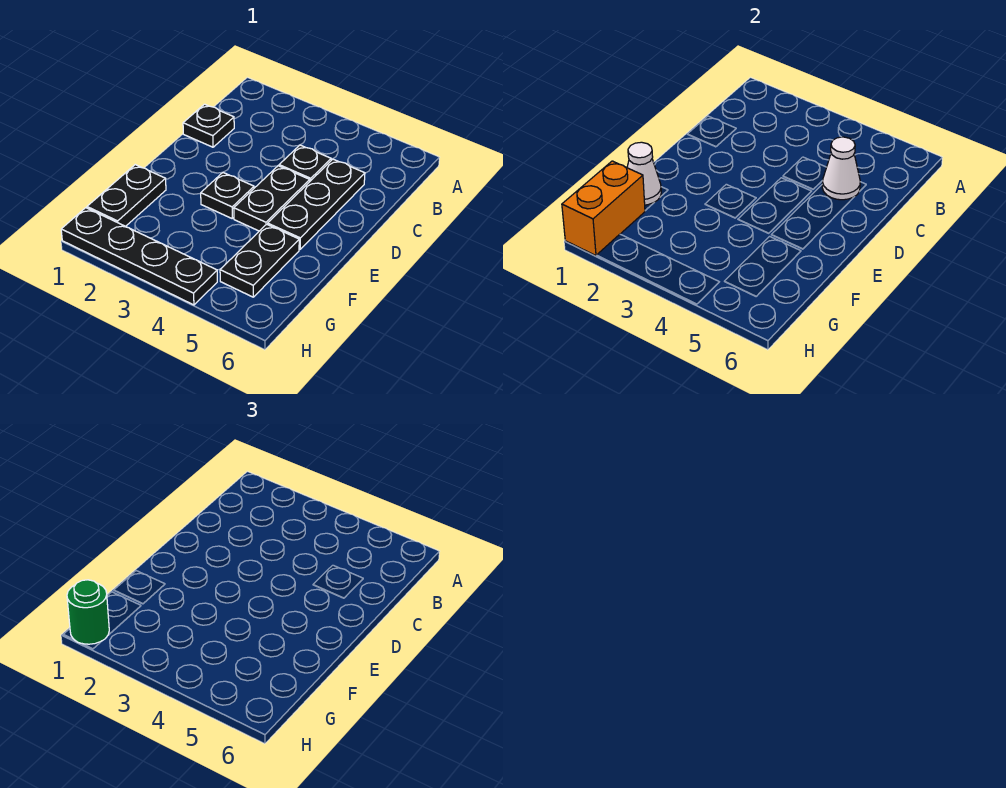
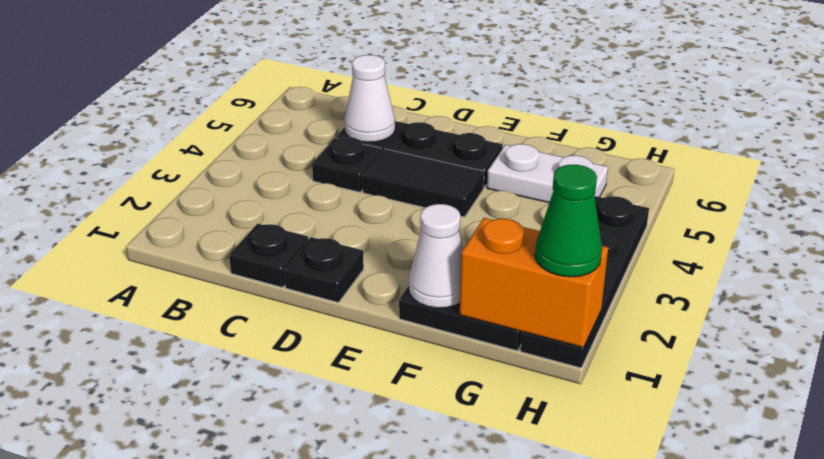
black 1x2 plate [234,166,310,231] -> black 1x2 tile [363,149,484,217]
black 1x1 plate [201,173,254,218] -> black 1x1 plate moved to [284,237,364,303]
black 1x2 plate [220,224,299,297] -> white 1x2 plate [487,144,608,203]
green 1x1 round brick [67,580,109,644] -> green 1x1 cone [535,165,602,277]

